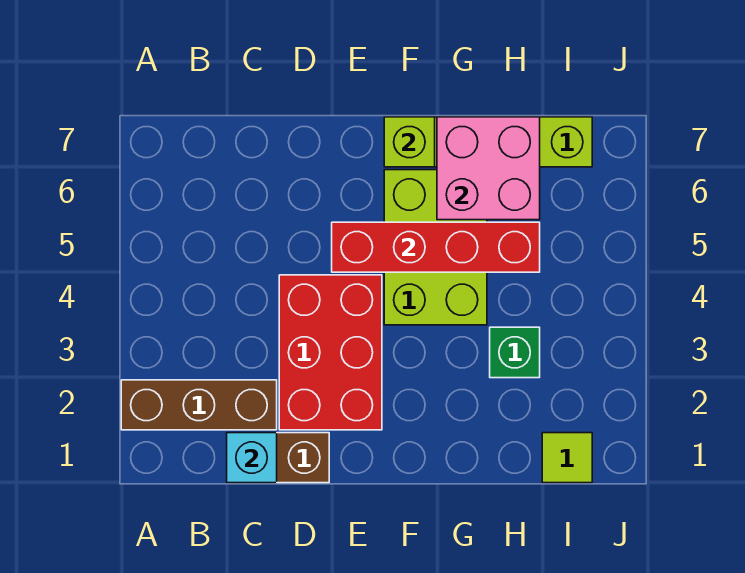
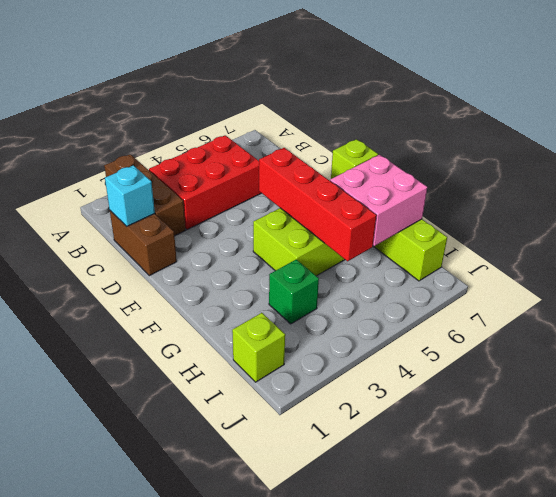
red 2x3 brick [279,275,382,430] -> red 2x3 brick moved to [149,135,261,230]
lime 1x1 tile [542,433,592,483] -> lime 1x1 brick [232,313,285,382]

